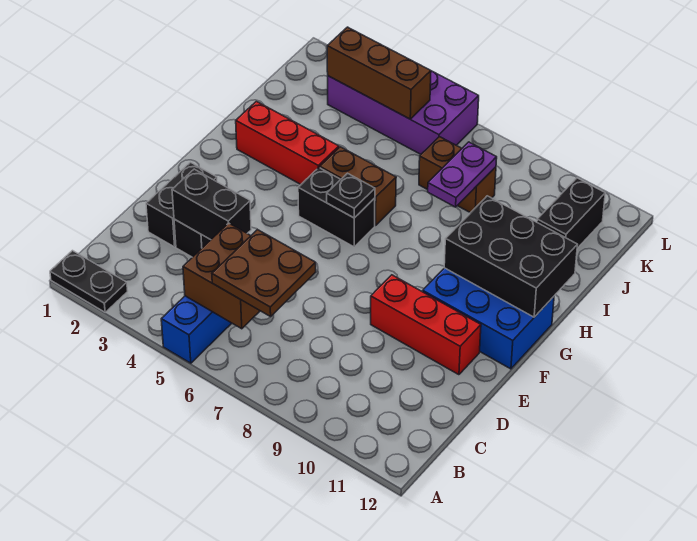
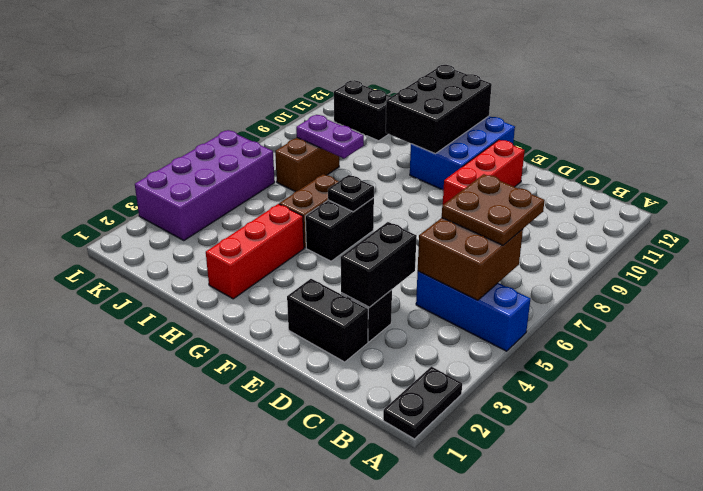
brown 1x3 brick [327,27,431,119] -> none

